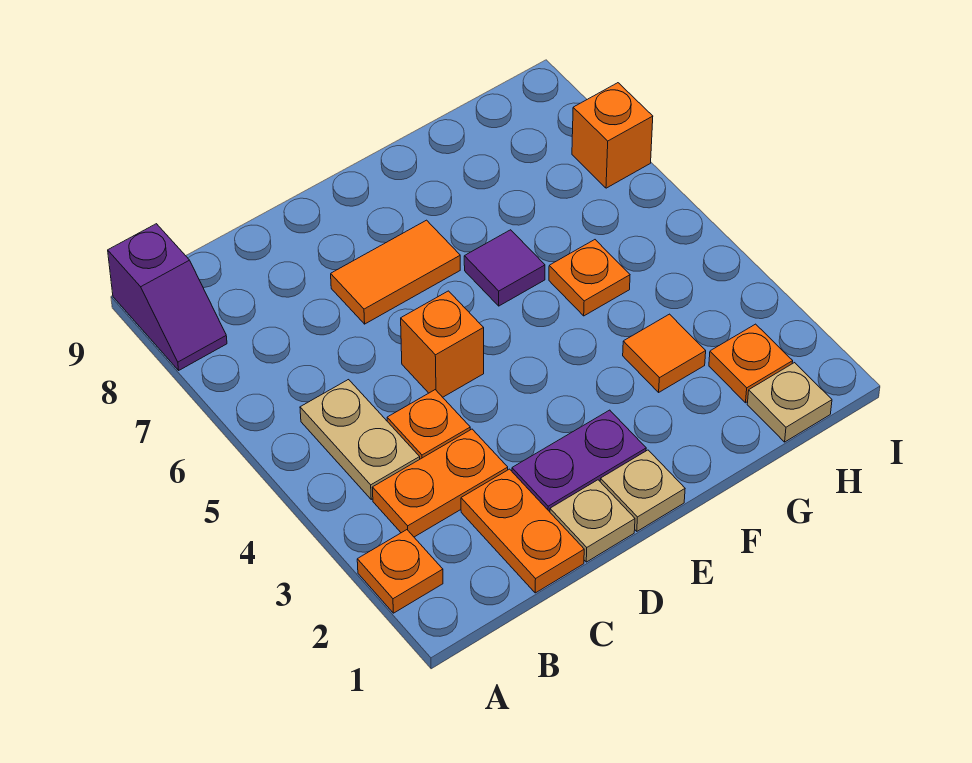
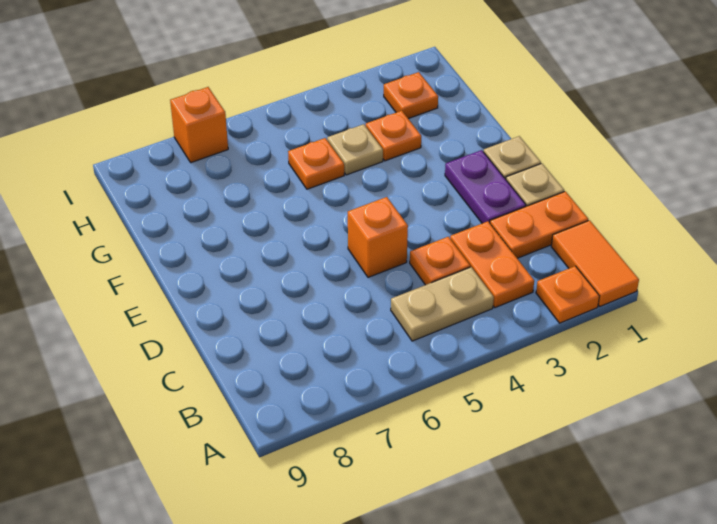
purple 1x2 slope [108,224,227,370] -> none
orange 1x2 tile [331,220,460,324] -> orange 1x2 tile moved to [551,220,639,306]
purple 1x1 tile [464,230,545,306] -> none
orange 1x1 tile [623,314,706,392] -> orange 1x1 plate [366,111,421,161]
tan 1x1 plate [747,363,832,442] -> tan 1x1 plate moved to [327,124,383,175]

